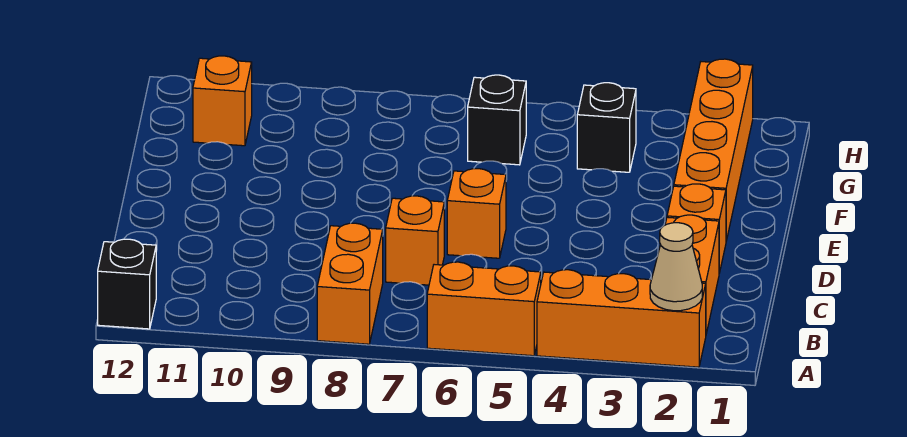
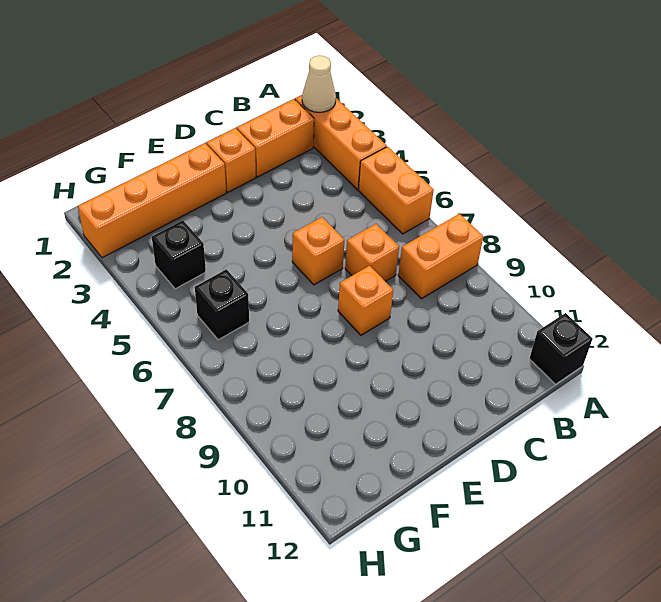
orange 1x1 brick [193,56,252,146] -> orange 1x1 brick moved to [338,266,393,335]

